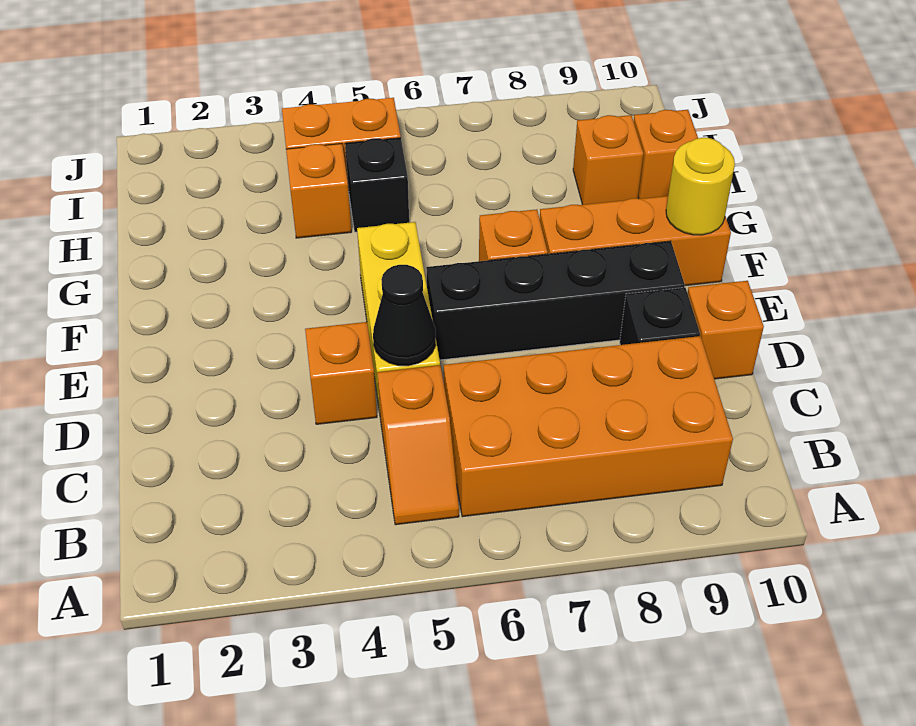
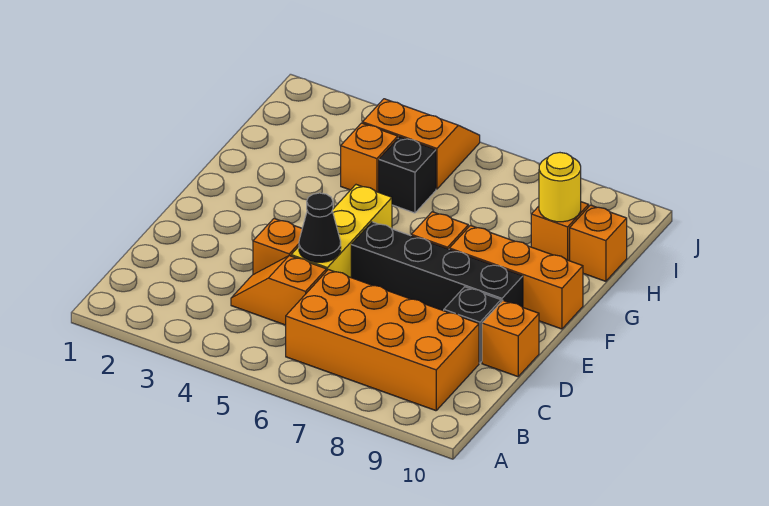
orange 1x2 slope [377,365,459,525] -> orange 1x2 slope turned to [231,256,326,325]
yellow 1x1 round brick [666,138,735,235] -> yellow 1x1 round brick moved to [539,153,581,222]

